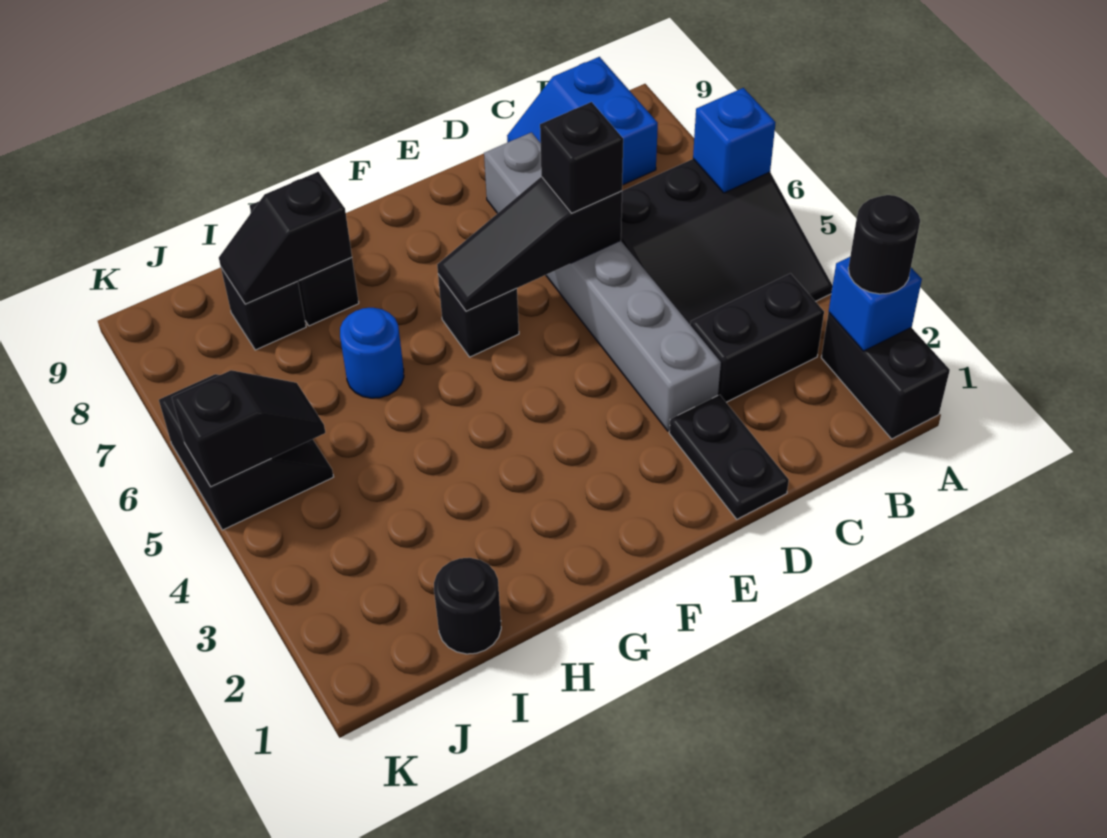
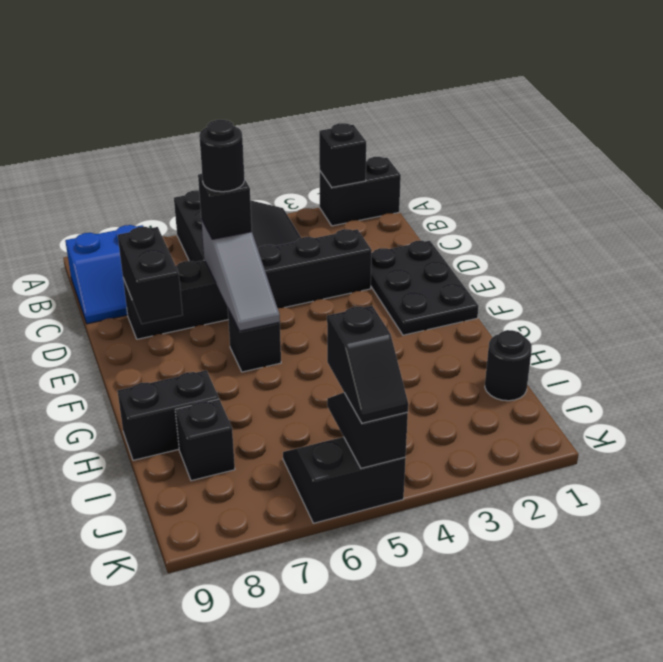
blue 1x1 brick [829,257,922,351] -> black 1x1 brick [319,123,366,187]
black 1x1 round brick [848,195,920,294] -> black 1x1 round brick moved to [199,120,245,192]
blue 1x1 brick [693,88,776,193] -> none
black 1x2 brick [690,273,824,402] -> black 1x2 brick moved to [118,227,183,324]
black 1x2 plate [669,395,789,519] -> black 2x3 plate [371,241,479,335]
grey 1x6 brick [484,132,721,431] -> black 1x6 brick [123,229,372,339]
black 1x3 slope [437,177,622,311] -> grey 1x3 slope [201,219,280,331]
blue 1x1 round brick [340,308,404,398] -> none
black 1x2 slope [219,172,352,304] -> black 1x2 slope moved to [327,306,408,423]

